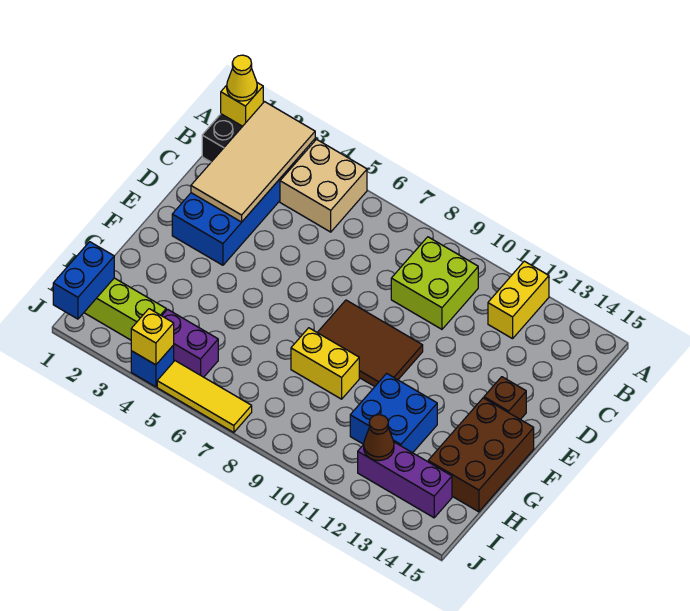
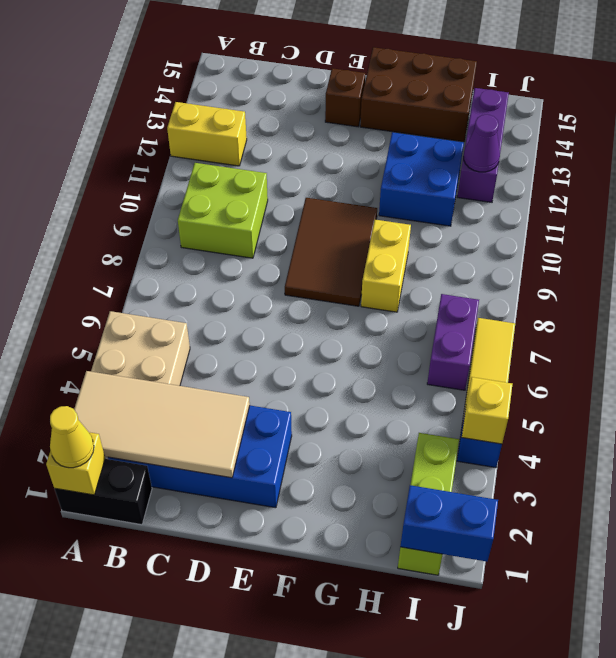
purple 1x2 brick [162,309,218,377] -> purple 1x2 brick moved to [427,294,479,390]
brown 1x1 cone [364,415,394,461] -> purple 1x1 cone [464,115,500,172]

